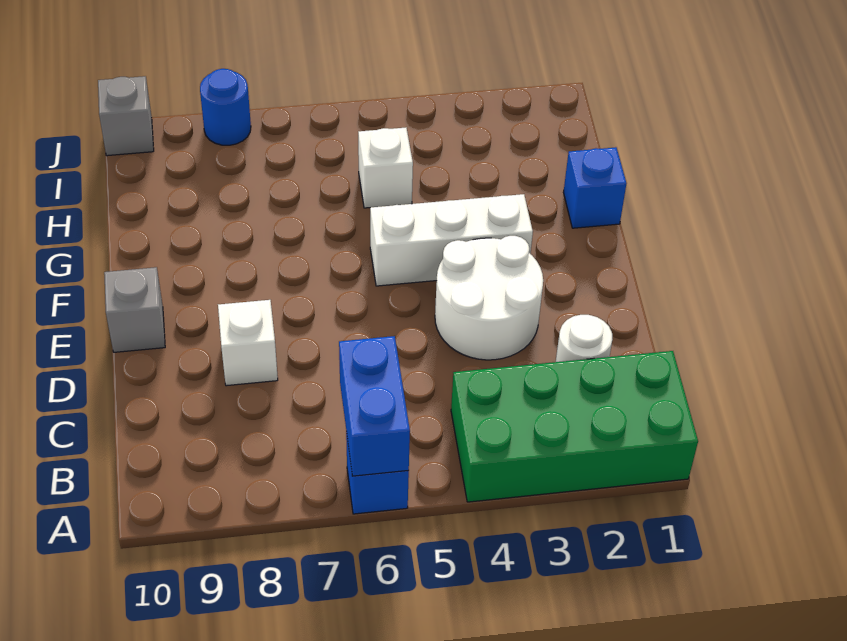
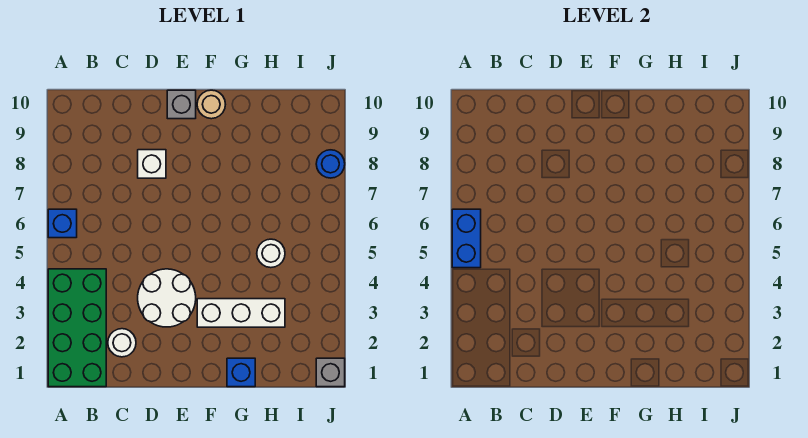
blue 1x2 brick [339,336,410,476] -> blue 1x2 brick turned to [452,209,481,268]
white 1x3 brick [370,194,533,286] -> white 1x3 brick turned to [197,299,285,327]
none -> tan 1x1 round brick [197,90,225,119]
white 1x1 brick [358,128,413,208] -> white 1x1 round brick [257,239,285,268]
grey 1x1 brick [98,76,154,156] -> grey 1x1 brick moved to [316,358,345,387]

